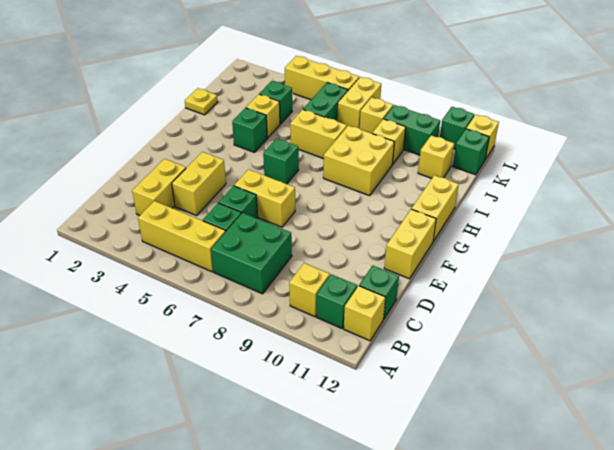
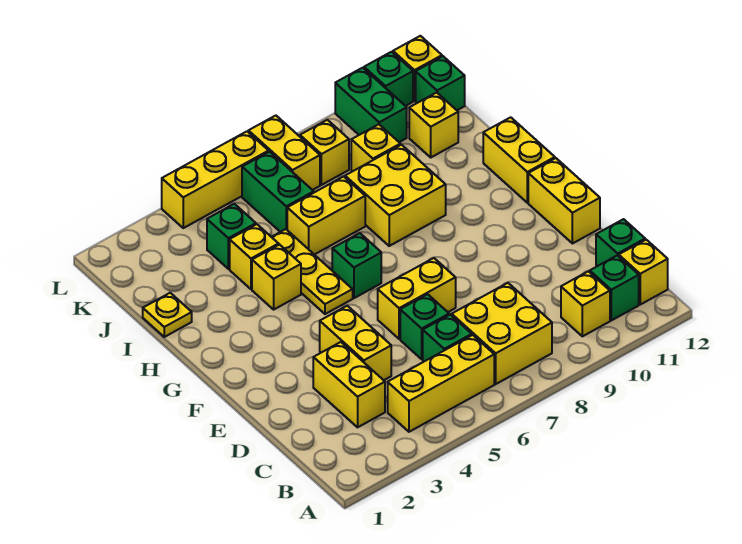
green 2x2 brick [211,213,292,294] -> yellow 2x2 brick [452,283,552,384]
none -> yellow 1x3 plate [272,229,353,314]
green 1x1 brick [232,108,267,152] -> yellow 1x1 brick [252,245,301,310]
green 1x2 brick [384,105,440,155] -> green 1x2 brick turned to [335,68,407,142]

